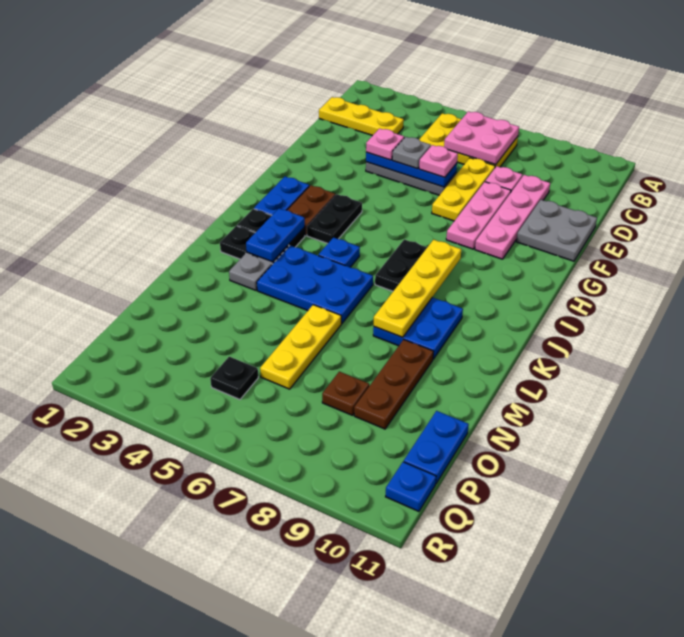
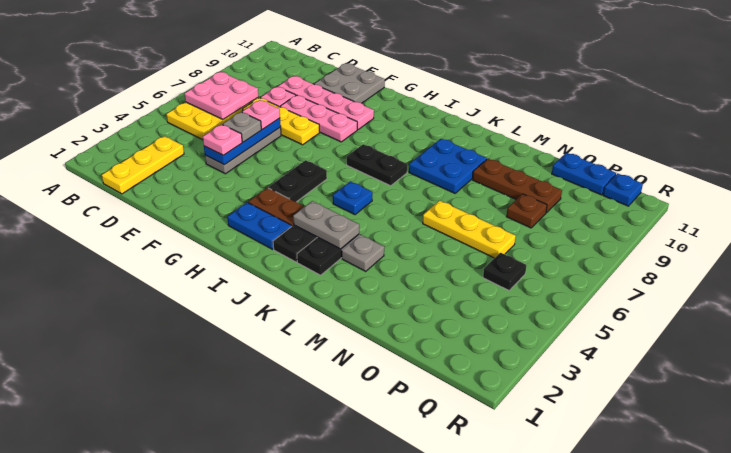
black 1x2 plate [307,194,362,244] -> black 1x2 plate turned to [268,160,327,202]
yellow 1x4 plate [374,240,461,337] -> none
blue 1x2 plate [246,209,305,262] -> grey 1x2 plate [293,201,359,249]
blue 2x3 plate [257,246,373,324] -> none

